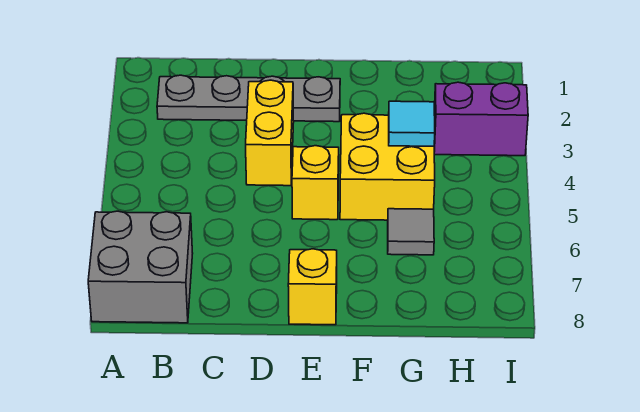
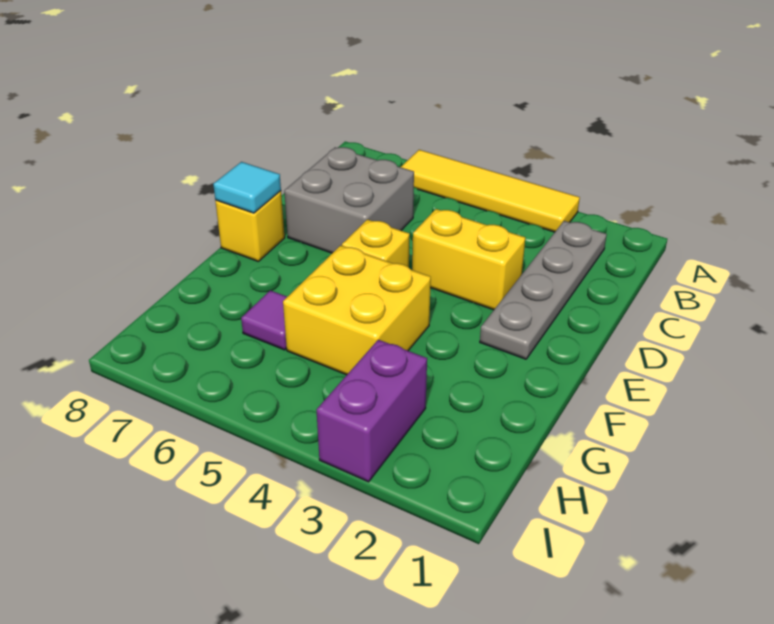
none -> yellow 1x4 tile [401,150,580,232]
grey 2x2 brick [88,211,193,323] -> grey 2x2 brick moved to [284,147,414,253]
cyan 1x1 tile [389,101,435,146] -> cyan 1x1 tile moved to [213,162,281,213]
grey 1x1 tile [388,209,434,255] -> purple 1x1 tile [241,290,287,350]

